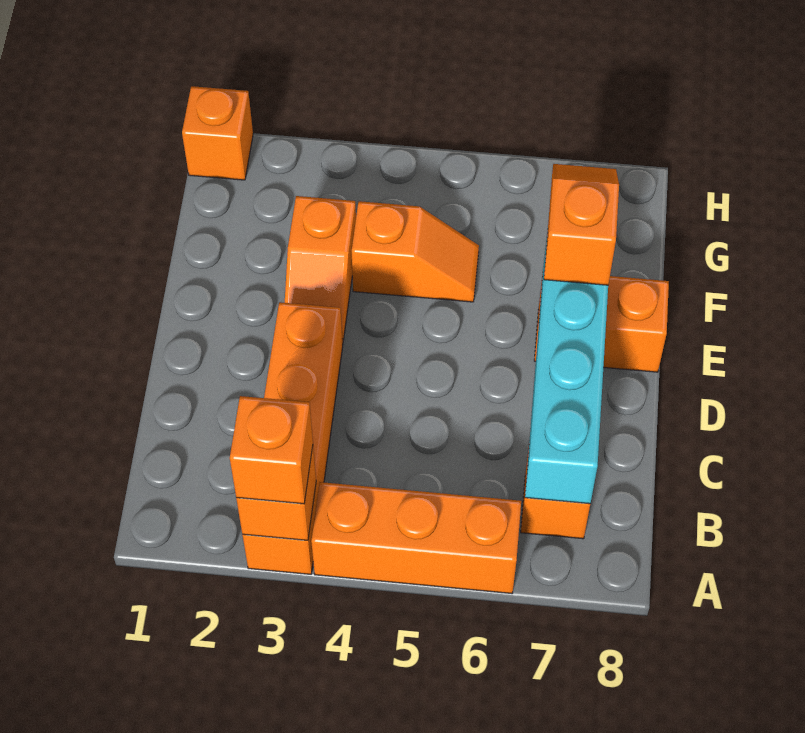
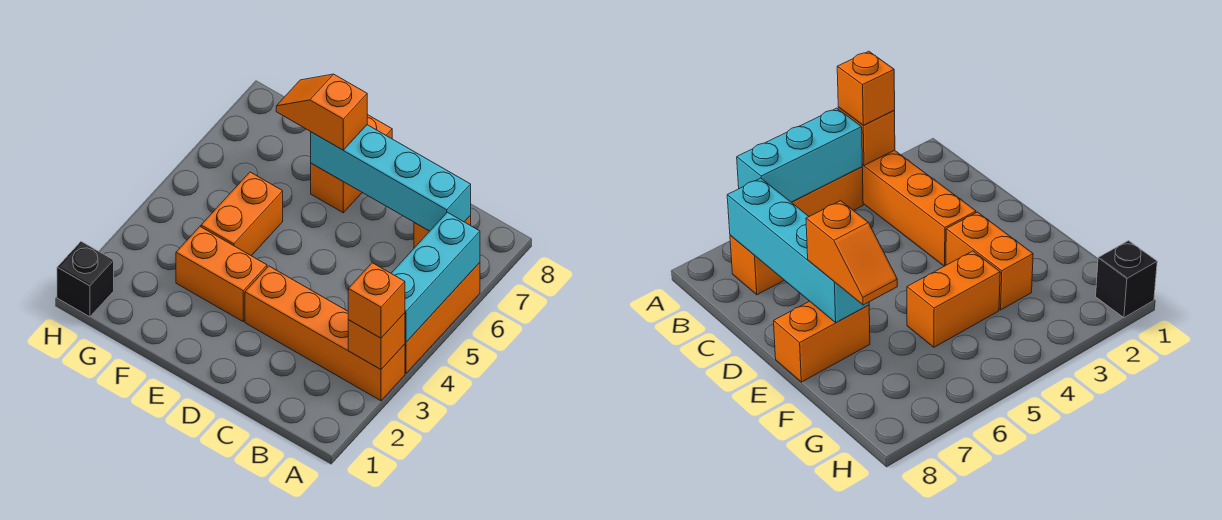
none -> cyan 1x3 brick [391,212,480,342]
orange 1x2 slope [285,196,356,344] -> orange 1x2 brick [176,227,267,321]
orange 1x2 slope [352,201,479,302] -> orange 1x2 brick [201,172,283,256]
orange 1x1 brick [182,86,253,180] -> black 1x1 brick [57,242,114,317]

